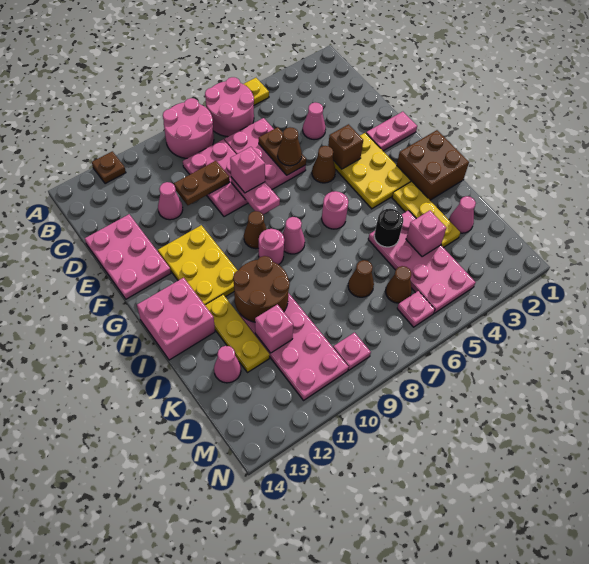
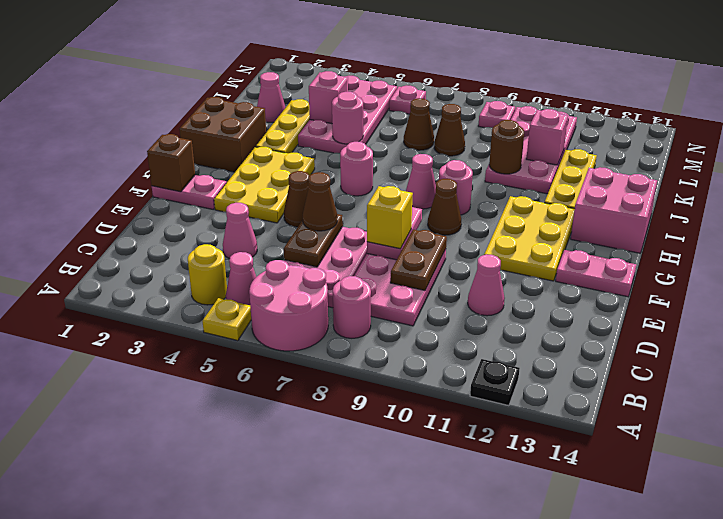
pink 2x2 round brick [163,98,214,158] -> pink 1x1 round brick [333,276,371,338]
brown 1x1 plate [92,151,126,184] -> black 1x1 plate [470,359,520,406]
none -> yellow 1x1 round brick [188,244,227,305]
brown 1x2 plate [174,161,230,205] -> brown 1x2 plate turned to [390,230,447,290]
pink 2x3 plate [85,214,171,299] -> pink 1x2 plate [556,250,636,297]
pink 1x1 brick [230,147,265,193] -> yellow 1x1 brick [367,186,413,249]
brown 1x1 brick [328,124,363,169] -> brown 1x1 brick moved to [147,134,195,192]
brown 2x2 round brick [233,256,290,322] -> brown 1x1 round brick [489,120,524,174]
black 1x1 round brick [374,209,403,247] -> pink 1x1 round brick [332,92,363,144]
pink 1x1 cone [214,346,241,383] -> pink 1x1 cone moved to [226,252,256,305]
brown 1x1 cone [386,266,412,303] -> brown 1x1 cone moved to [434,104,465,156]

